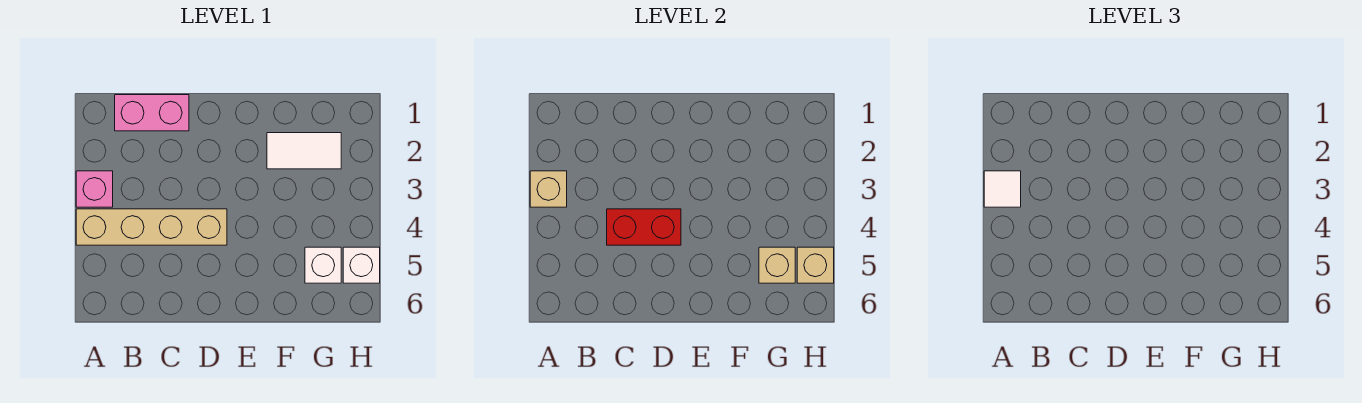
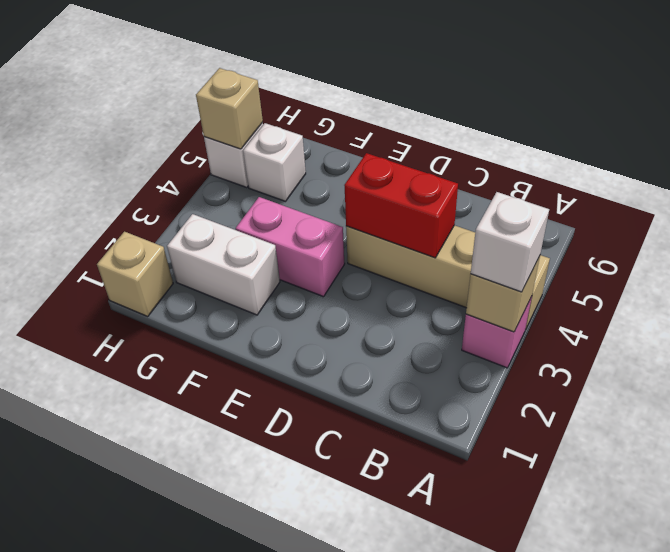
white 1x1 tile [984,171,1021,207] -> white 1x1 brick [471,192,549,292]
pink 1x2 brick [115,95,189,131] -> pink 1x2 brick moved to [236,197,345,297]
white 1x2 tile [267,133,341,169] -> white 1x2 brick [167,214,280,315]
tan 1x1 brick [759,247,795,283] -> tan 1x1 brick moved to [97,232,173,316]

